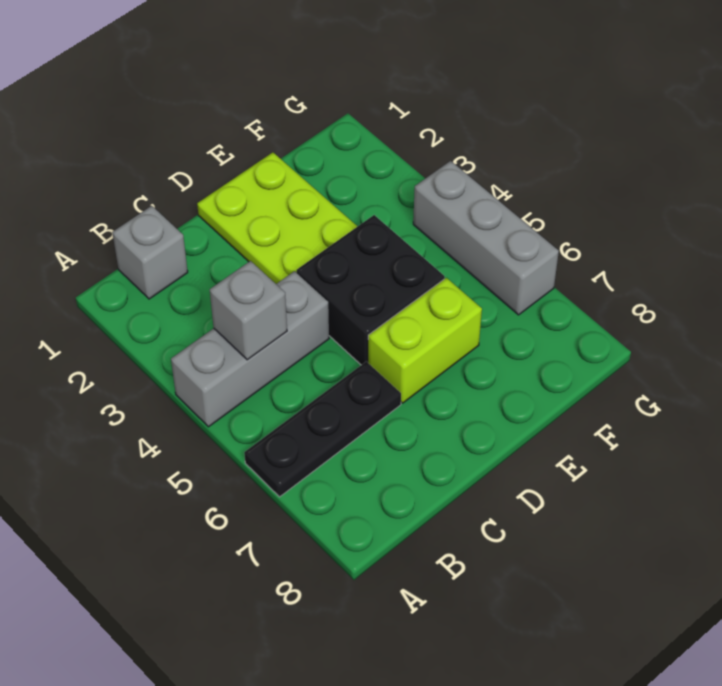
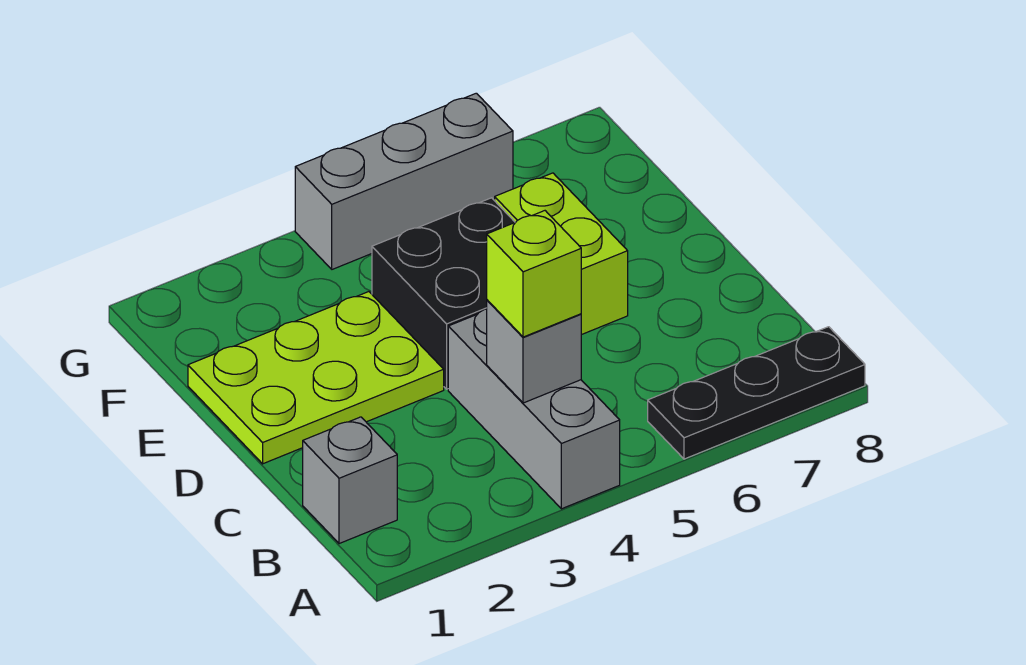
black 1x3 plate [244,361,401,497] -> black 1x3 plate turned to [648,327,865,459]
none -> lime 1x1 brick [487,211,581,337]

